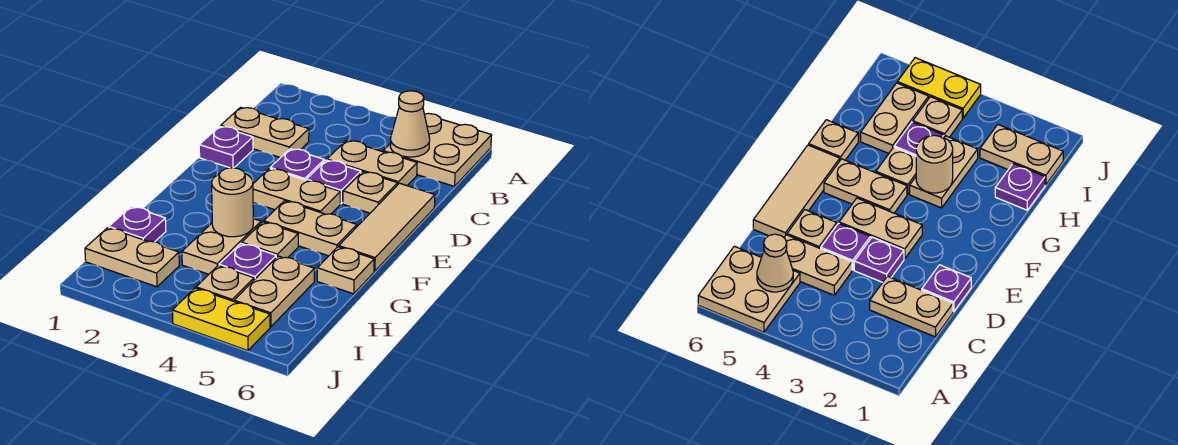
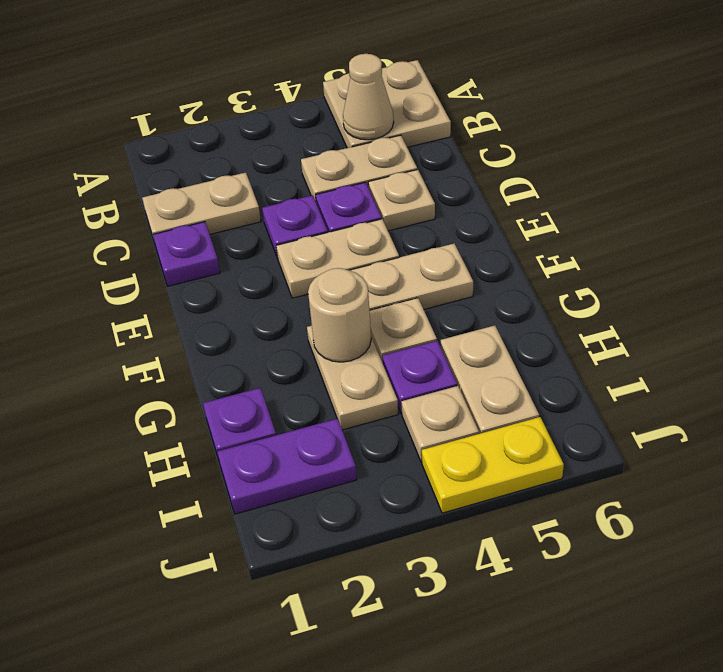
tan 1x3 tile [339,183,435,271] -> none
tan 1x1 plate [317,247,374,294] -> none
tan 1x2 plate [85,228,179,287] -> purple 1x2 plate [217,419,357,514]

